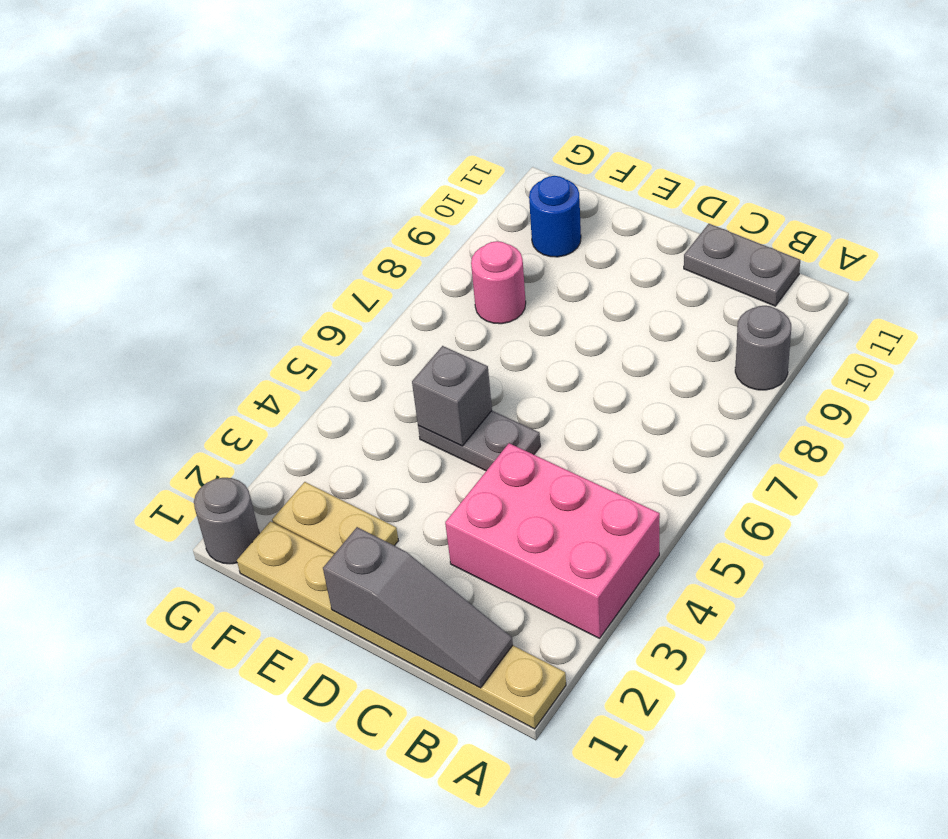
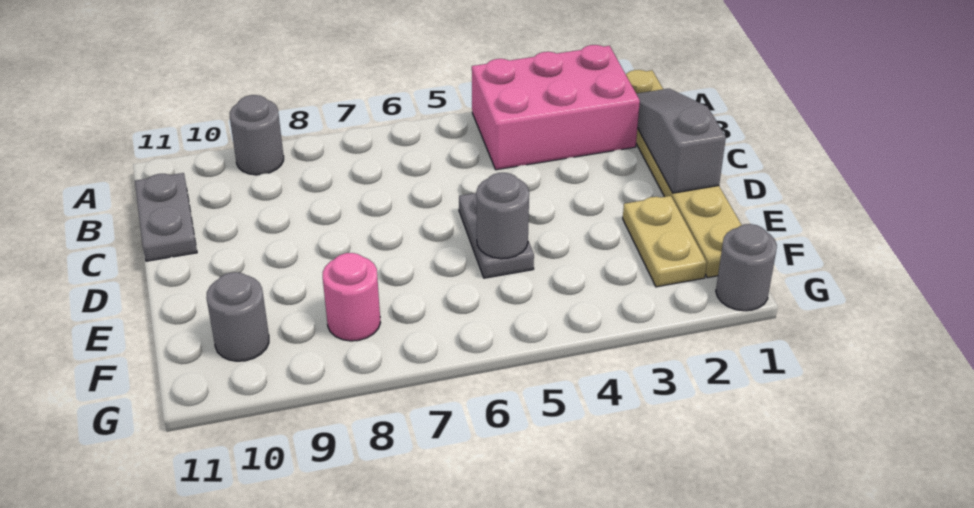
pink 2x3 brick [445,443,660,638] -> pink 2x3 brick turned to [472,45,640,170]
grey 1x1 brick [412,346,492,446] -> grey 1x1 round brick [476,173,529,259]
blue 1x1 round brick [529,176,581,257] -> grey 1x1 round brick [206,272,269,361]

